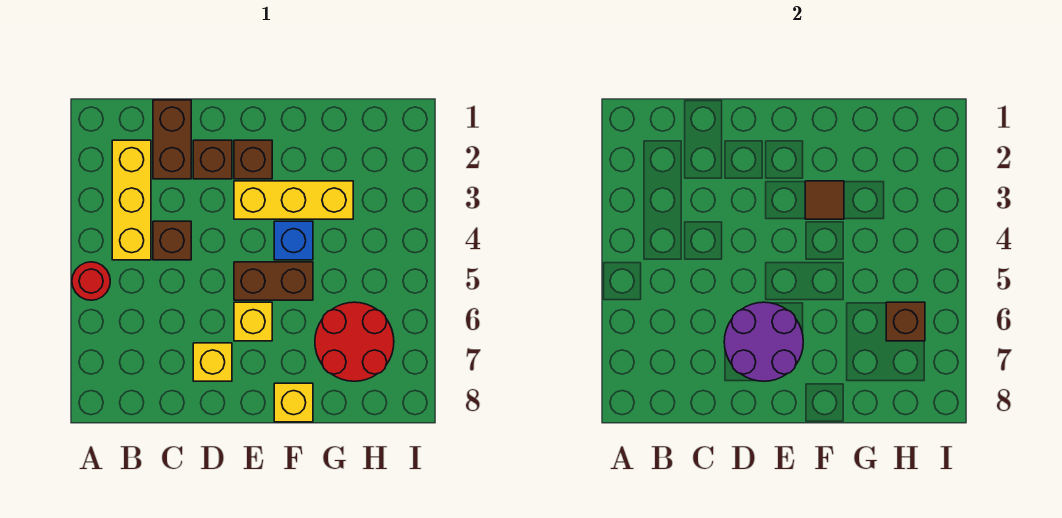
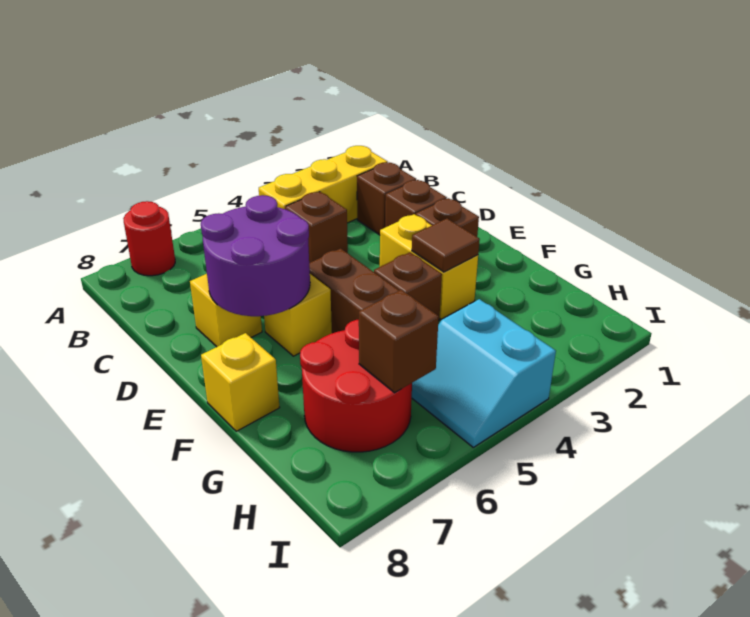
red 1x1 round brick [72,262,110,300] -> red 1x1 round brick moved to [123,201,175,276]
brown 1x2 brick [153,100,191,179] -> brown 1x1 brick [357,162,416,235]
yellow 1x3 brick [234,181,353,219] -> yellow 1x2 brick [380,214,478,319]
blue 1x1 brick [274,221,313,260] -> brown 1x1 brick [374,252,442,321]
none -> cyan 2x2 slope [412,299,556,447]

